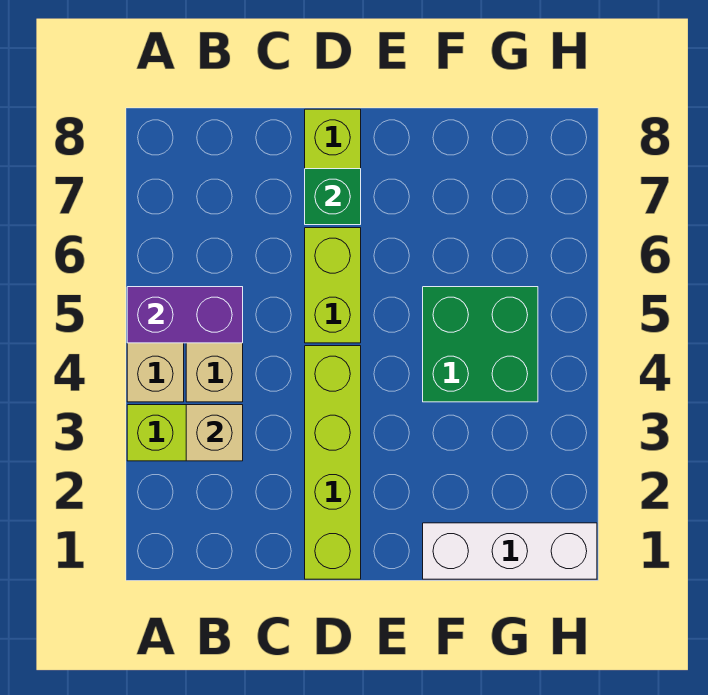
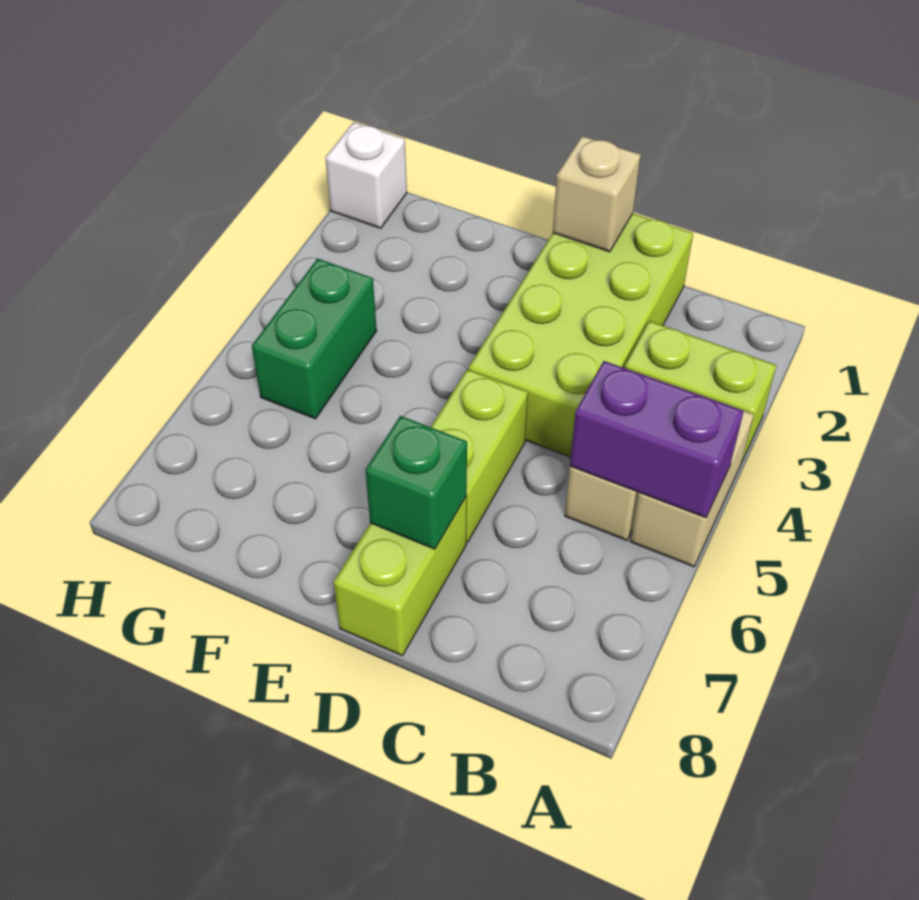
tan 1x1 brick [186,405,243,461] -> tan 1x1 brick moved to [553,136,641,252]
lime 1x4 brick [305,346,361,579] -> lime 2x4 brick [469,213,693,457]
white 1x3 brick [423,523,597,579] -> white 1x1 brick [325,122,407,228]
green 2x2 brick [423,287,538,402] -> green 1x2 brick [252,258,377,419]

